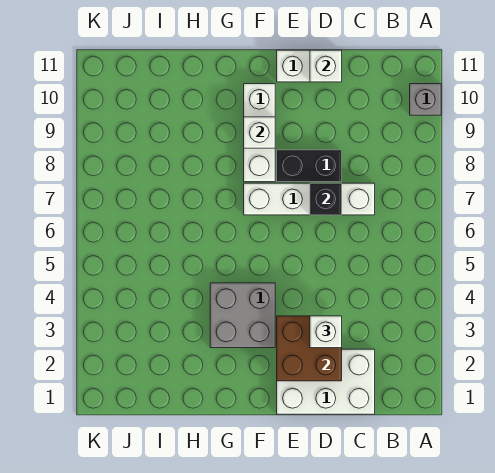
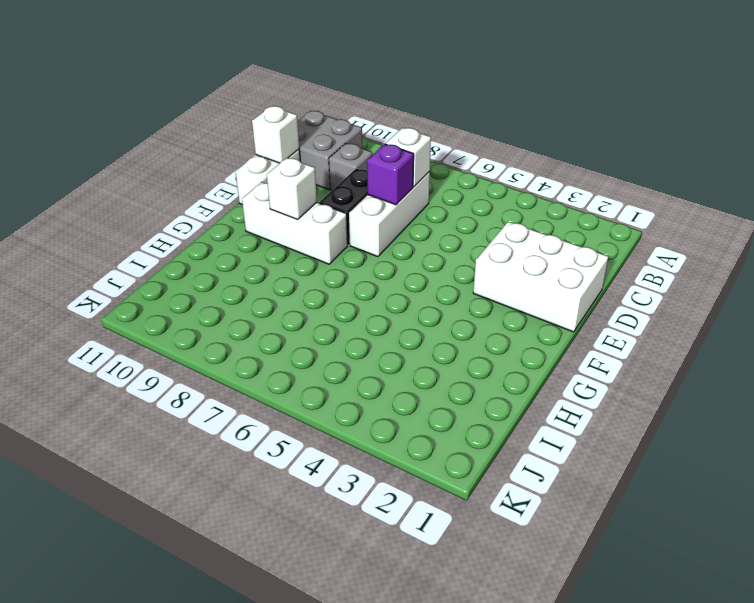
grey 1x1 brick [410,84,441,115] -> grey 1x1 brick moved to [329,143,372,191]
white 2x3 brick [277,349,375,414] -> white 2x3 brick turned to [473,221,608,332]
white 1x4 brick [244,183,375,215] -> white 1x3 brick [349,172,430,257]
brown 2x2 brick [277,316,342,381] -> none
white 1x1 brick [310,316,342,348] -> white 1x1 brick moved to [386,128,431,187]
black 1x1 brick [310,183,342,215] -> purple 1x1 brick [367,144,414,205]
grey 2x2 brick [210,283,275,348] -> grey 2x2 brick moved to [297,111,362,190]

